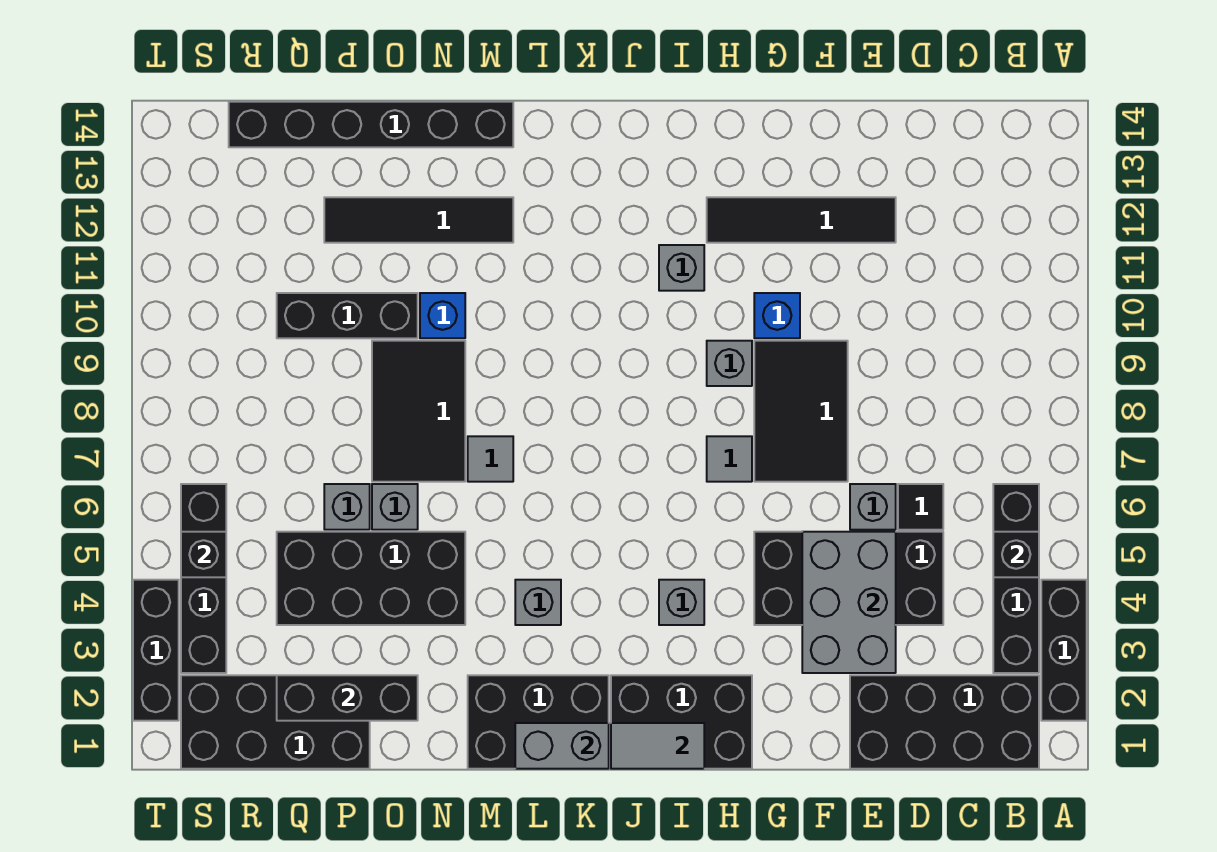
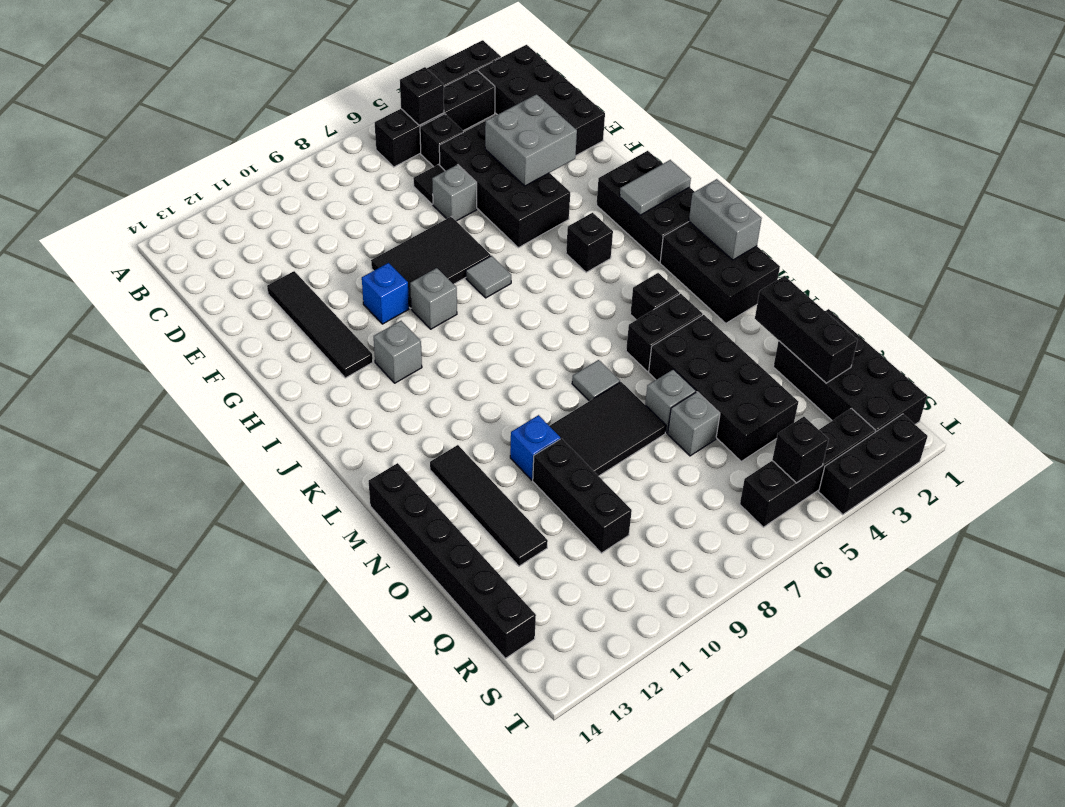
none -> black 1x1 brick [420,114,463,167]
grey 2x3 brick [802,532,896,673] -> grey 2x2 brick [485,94,577,186]
grey 1x2 tile [611,723,704,769] -> grey 1x2 tile turned to [620,160,691,215]
grey 1x1 brick [659,580,704,625] -> black 1x1 brick [566,213,613,272]
grey 1x1 brick [515,580,561,625] -> black 1x1 brick [630,273,680,320]
none -> black 1x2 brick [626,294,703,372]

